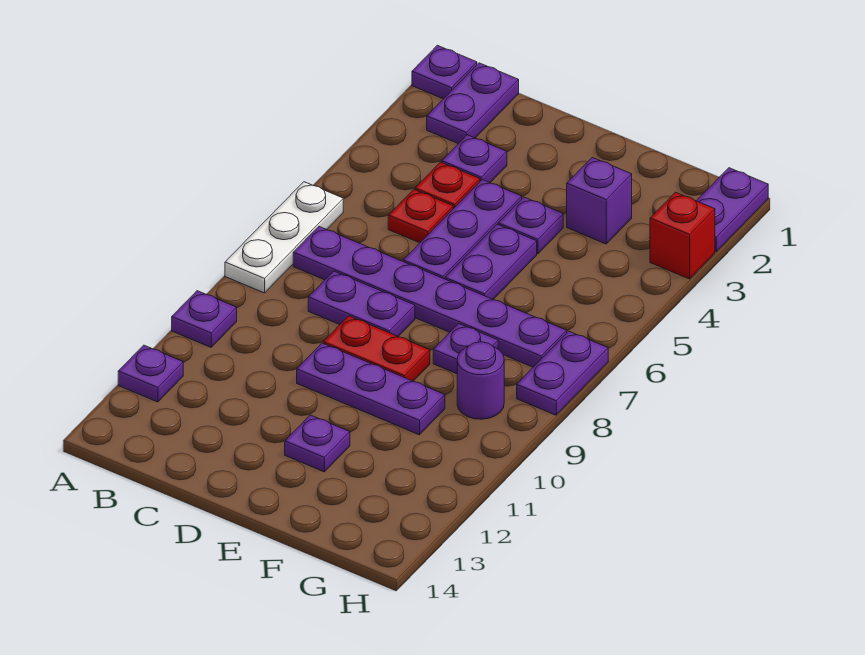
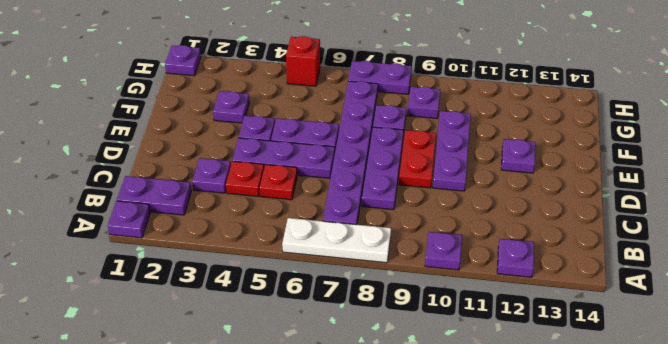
purple 1x2 plate [308,271,415,336] -> purple 1x3 plate [362,127,404,210]
purple 1x1 brick [567,157,632,244] -> purple 1x1 plate [213,91,249,123]
purple 1x1 round brick [457,342,504,419] -> purple 1x1 plate [408,87,440,118]
purple 1x2 plate [697,168,768,252] -> purple 1x1 plate [165,45,201,76]
red 1x1 brick [650,192,715,279] -> red 1x1 brick moved to [286,36,320,86]

